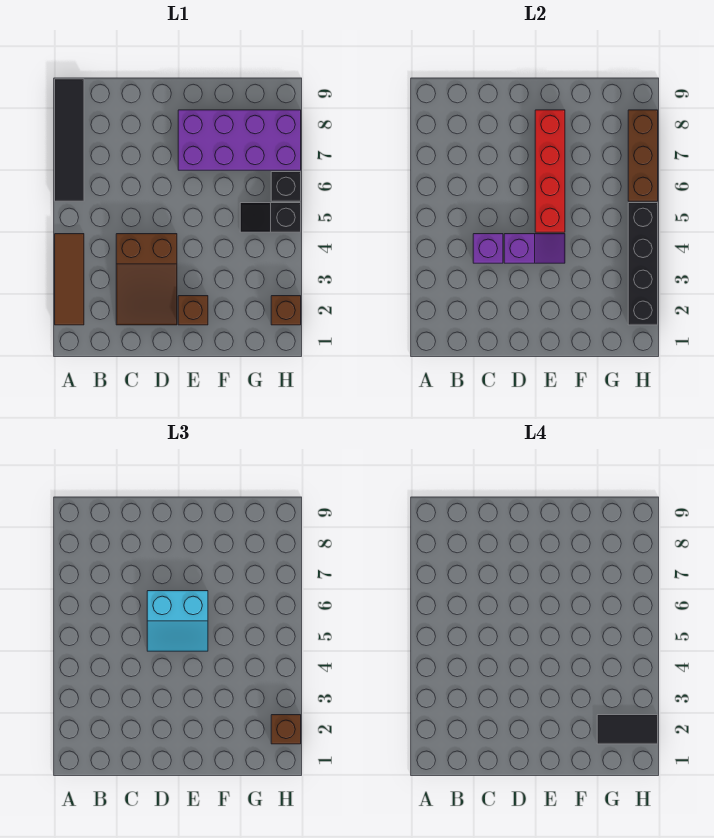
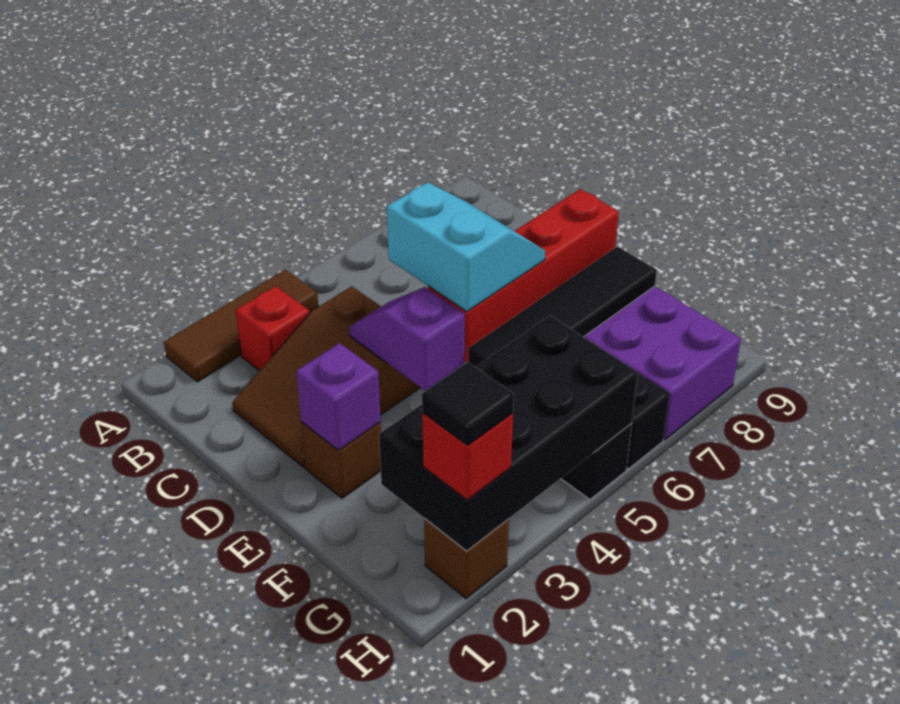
black 1x4 tile [55,79,84,201] -> black 1x4 tile moved to [468,246,657,367]
none -> red 1x1 brick [236,286,310,371]
purple 1x1 brick [473,234,503,263] -> purple 1x1 brick moved to [296,343,381,450]
purple 1x2 slope [504,234,565,263] -> purple 1x2 slope turned to [349,287,465,391]
cyan 2x2 slope [147,591,208,651] -> cyan 2x2 slope turned to [387,182,545,312]
black 1x2 tile [597,715,658,744] -> black 1x1 tile [422,362,514,445]
black 1x4 brick [628,203,658,325] -> black 2x4 brick [379,316,638,551]
brown 1x1 brick [271,715,301,744] -> red 1x1 brick [422,413,513,500]
brown 1x3 brick [628,110,658,201] -> none

